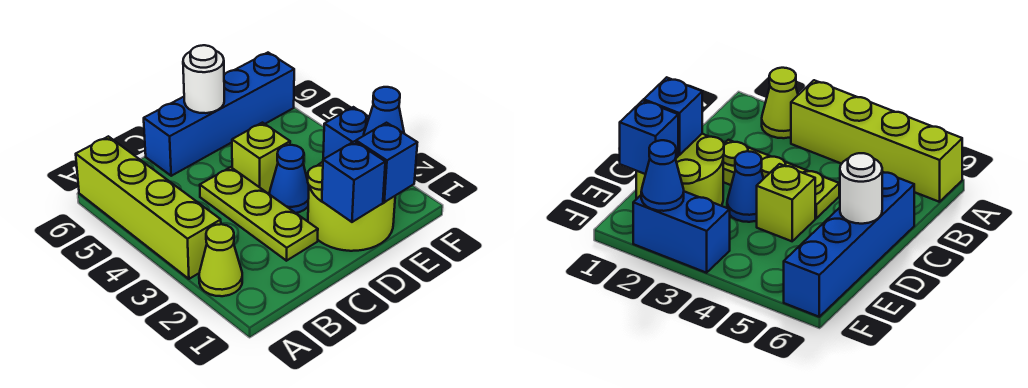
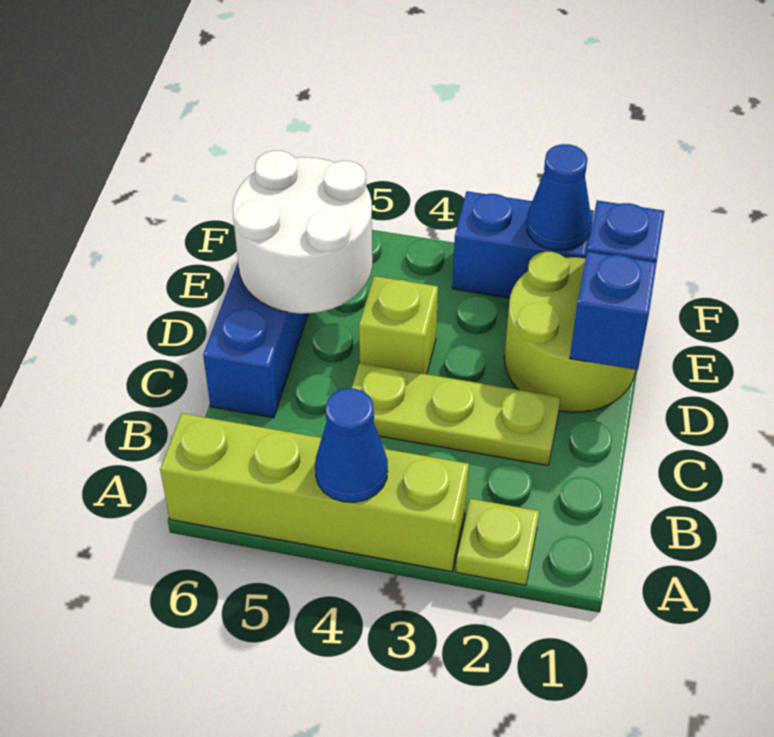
lime 1x1 cone [199,224,242,296] -> lime 1x1 plate [456,499,539,585]
blue 1x1 cone [270,145,309,213] -> blue 1x1 cone moved to [315,389,388,502]
white 1x1 round brick [183,45,224,113] -> white 2x2 round brick [233,150,372,314]

